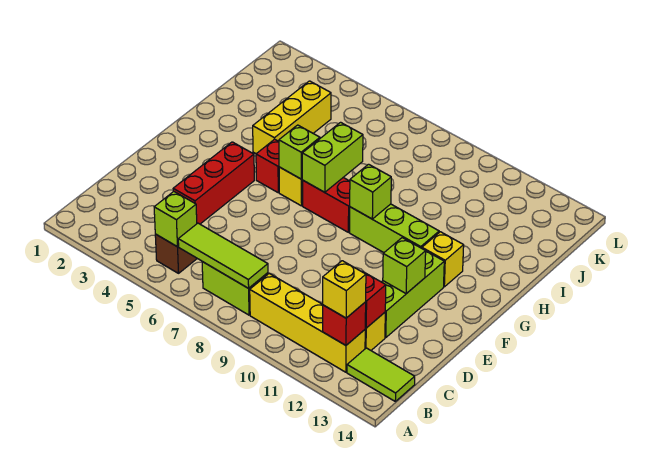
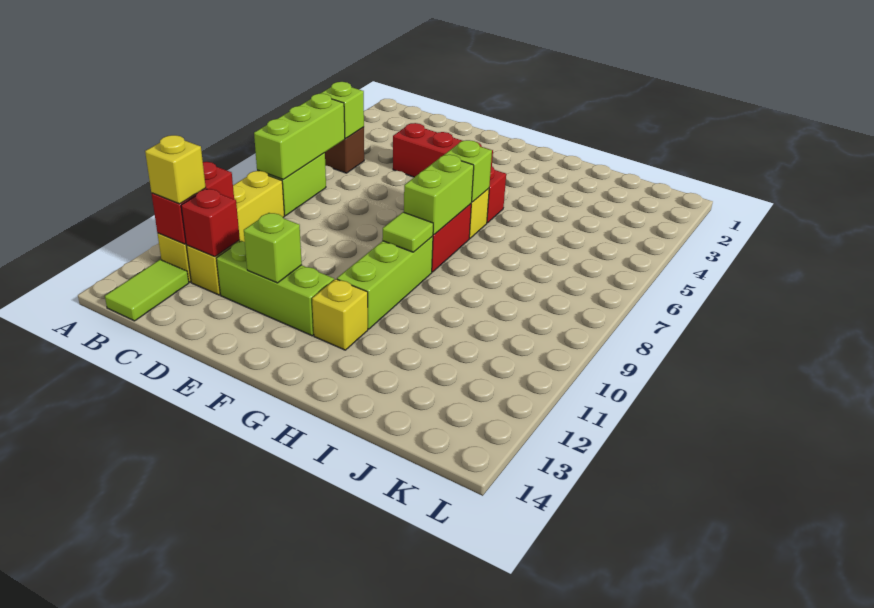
lime 1x3 tile [178,223,268,288] -> lime 1x3 brick [254,94,345,179]
red 1x1 brick [323,302,366,345] -> red 1x2 brick [151,162,234,244]
lime 1x2 brick [302,122,363,192] -> lime 1x2 brick turned to [404,155,474,235]
lime 1x1 brick [350,164,391,219] -> lime 1x1 tile [382,212,433,252]
yellow 1x3 brick [253,81,331,154] -> none

